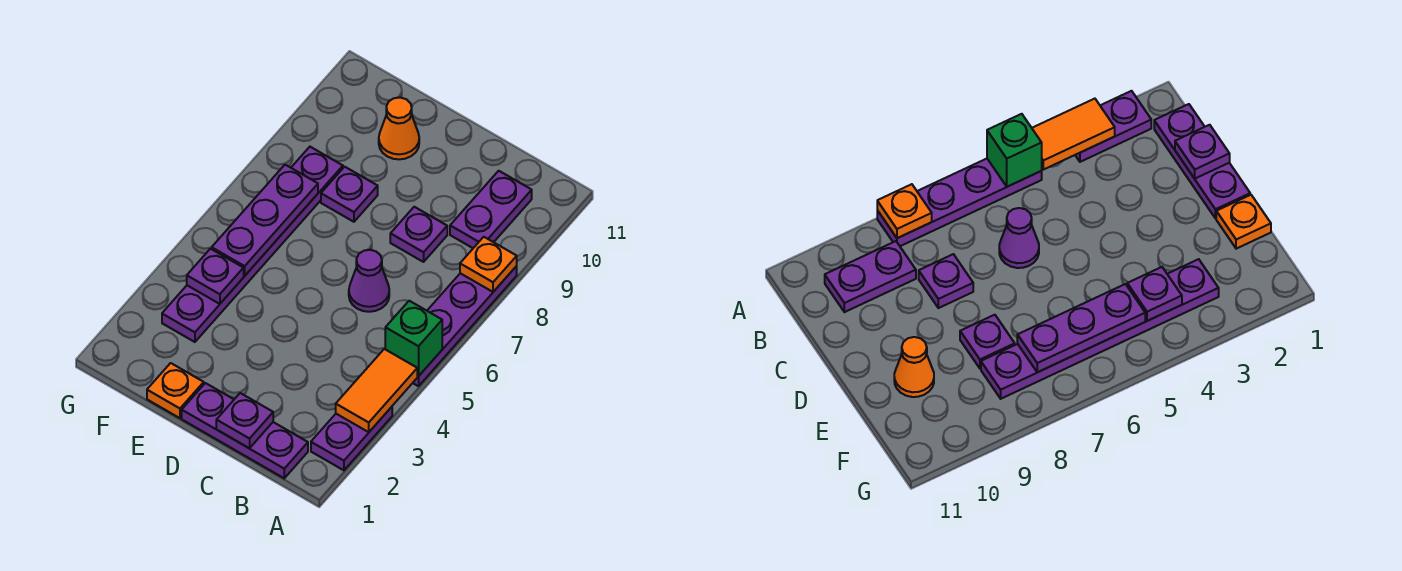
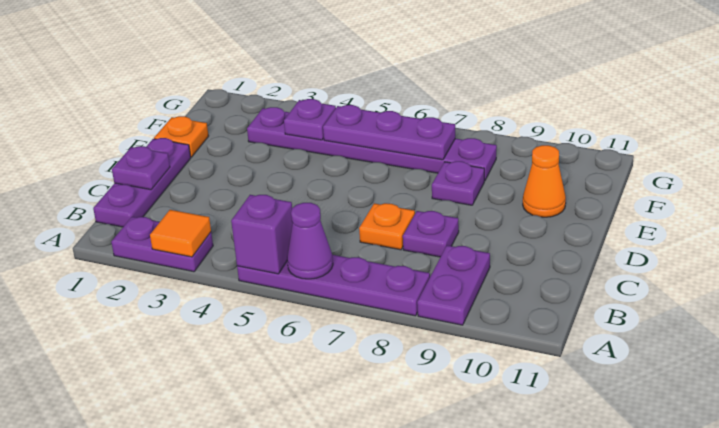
orange 1x2 tile [336,349,417,432] -> orange 1x1 tile [150,210,211,257]
green 1x1 brick [385,301,442,376] -> purple 1x1 brick [231,195,293,274]
orange 1x1 plate [460,237,517,292] -> orange 1x1 plate moved to [359,203,415,250]
purple 1x2 plate [450,171,532,248] -> purple 1x2 plate turned to [417,245,490,325]
purple 1x1 cone [349,250,389,312] -> purple 1x1 cone moved to [287,203,333,279]

